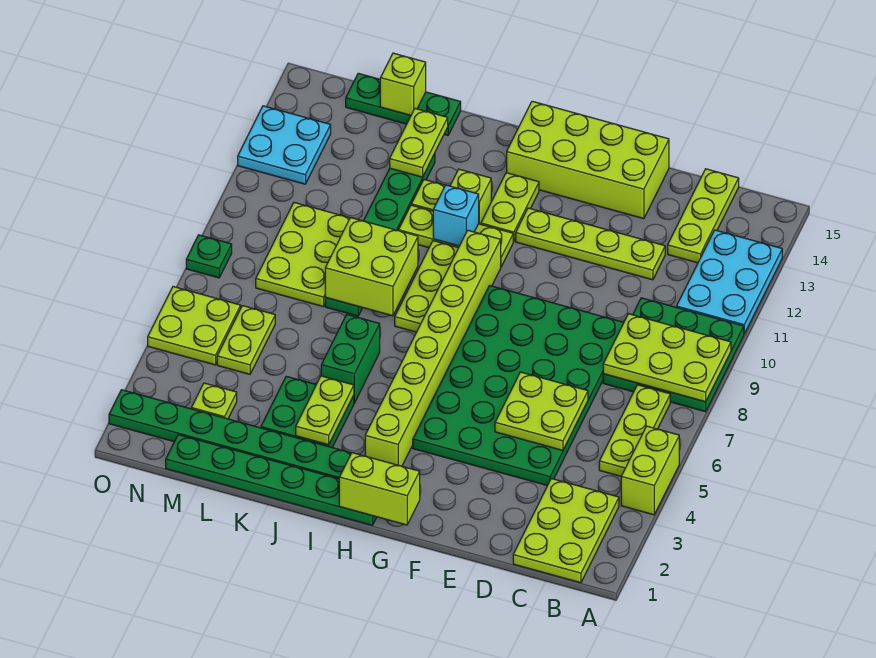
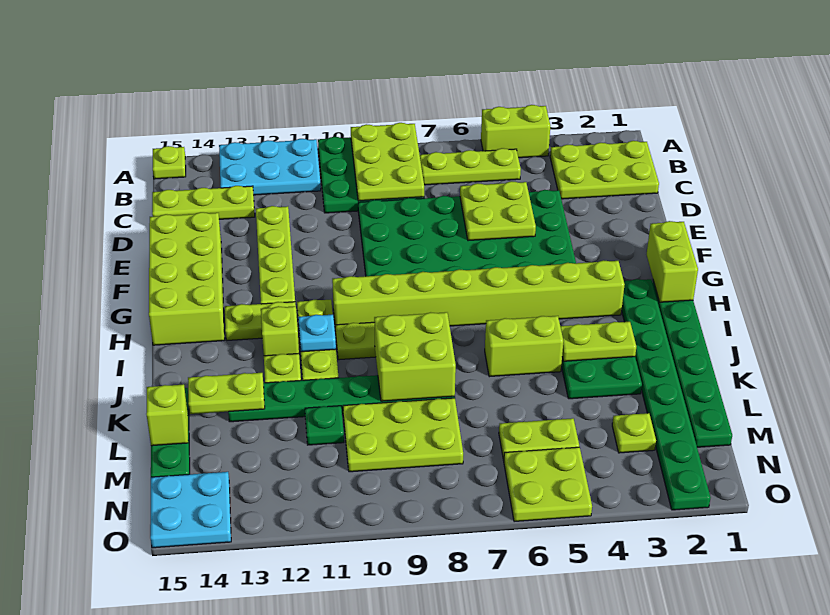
none -> lime 1x1 plate [153,146,186,179]
cyan 1x1 brick [433,185,479,246] -> cyan 1x1 plate [298,315,336,352]
green 1x2 brick [321,315,380,403] -> lime 1x2 brick [485,316,563,377]
cyan 2x2 plate [238,106,331,184] -> cyan 2x2 plate moved to [150,472,231,548]
green 1x1 plate [186,235,232,278] -> green 1x1 plate moved to [305,406,344,445]

